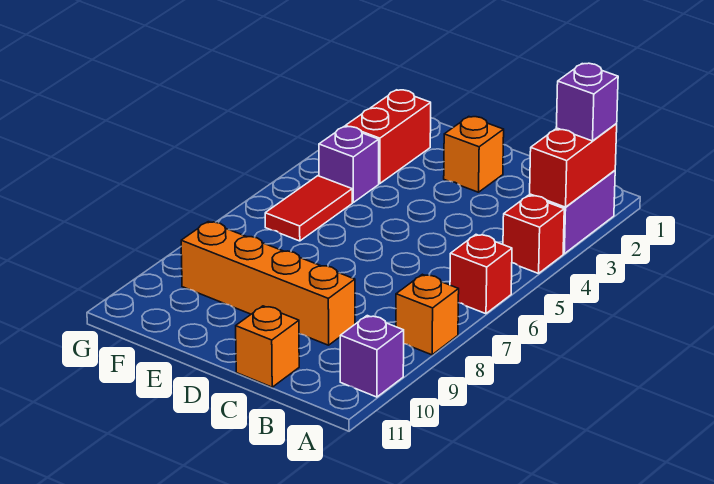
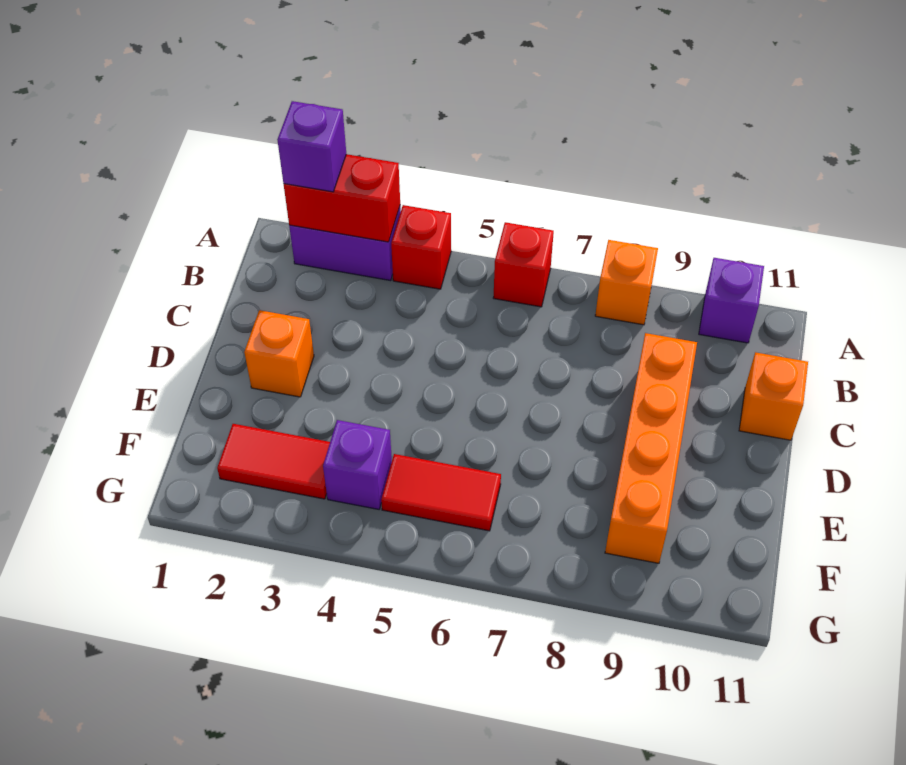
red 1x2 brick [346,90,431,184] -> red 1x2 tile [217,424,330,499]

